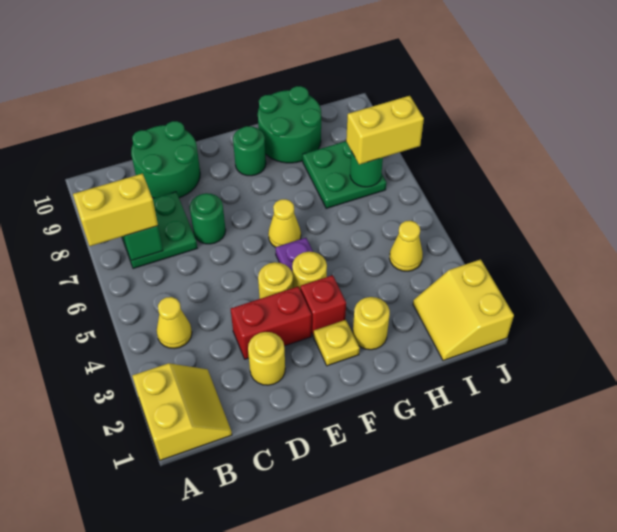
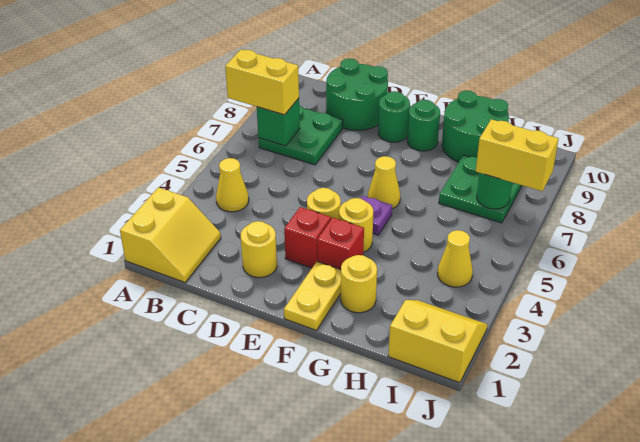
red 1x2 brick [231,286,312,359] -> red 1x1 brick [284,207,331,268]
green 1x1 round brick [190,193,226,244] -> green 1x1 round brick moved to [378,91,410,142]
yellow 1x1 plate [314,320,360,366] -> yellow 1x2 plate [284,261,341,330]
yellow 2x2 slope [413,259,514,361] -> yellow 2x2 slope turned to [388,300,487,383]

